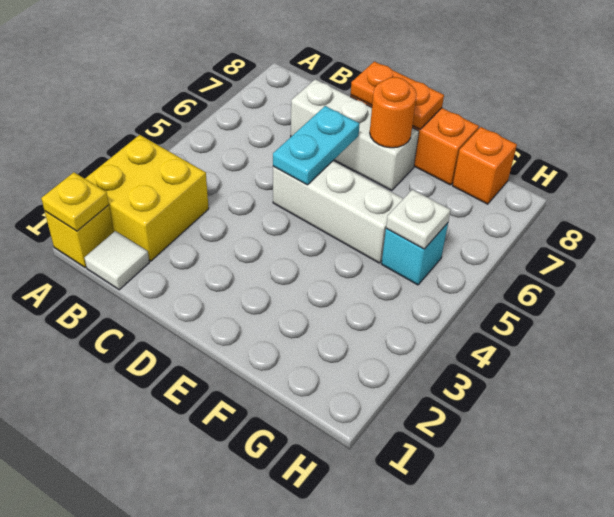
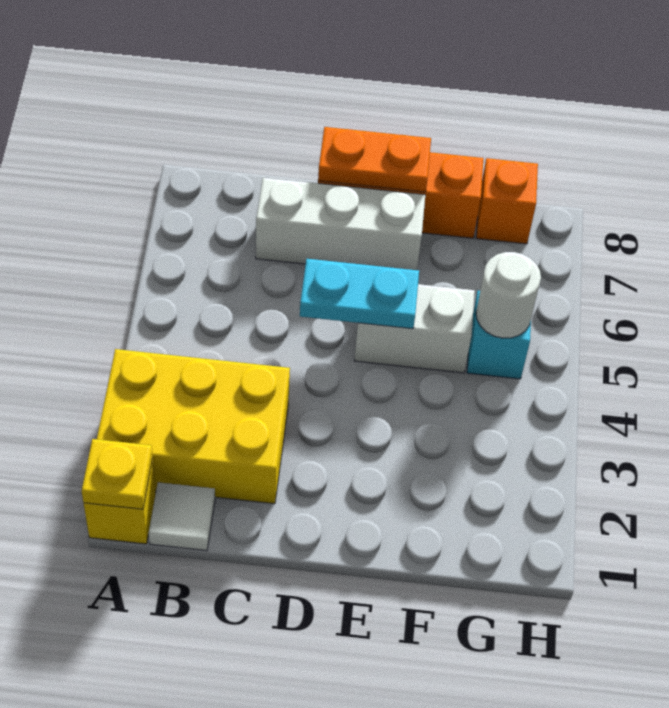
yellow 2x2 brick [85,135,209,261] -> yellow 2x3 brick [97,349,290,504]
white 1x3 brick [273,161,403,263] -> white 1x2 brick [354,284,475,373]
cyan 1x2 plate [273,106,360,185] -> cyan 1x2 plate turned to [300,259,419,329]
orange 1x1 round brick [370,77,417,148] -> none
white 1x1 plate [386,190,451,249] -> white 1x1 round brick [476,252,541,338]

